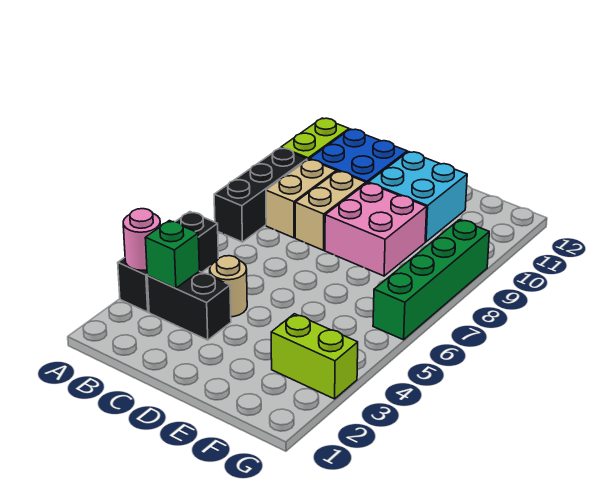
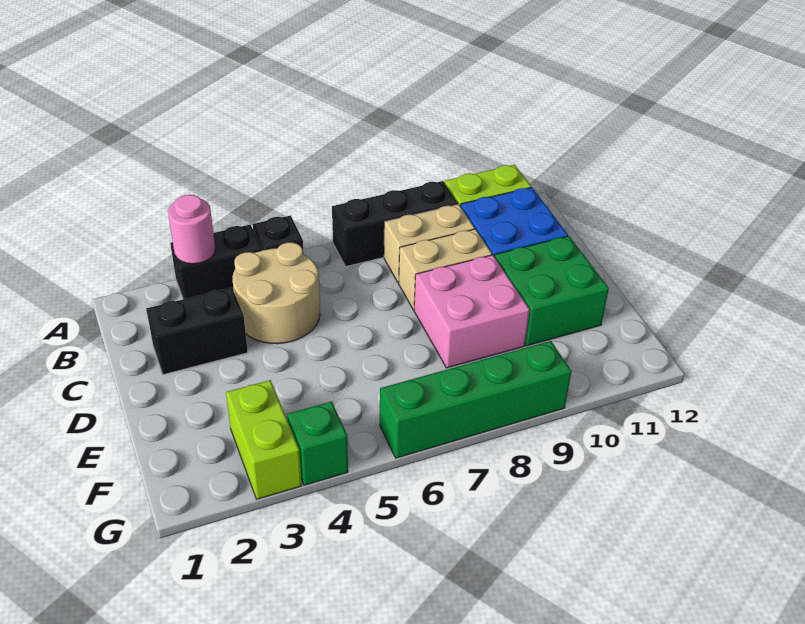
black 1x2 brick [147,271,231,340] -> black 1x2 brick turned to [146,288,248,375]
green 1x1 brick [145,221,200,288] -> green 1x1 brick moved to [287,402,348,485]
tan 1x1 round brick [210,256,247,317] -> tan 2x2 round brick [233,242,320,344]
cyan 2x2 brick [368,152,467,242] -> green 2x2 brick [495,236,609,346]

